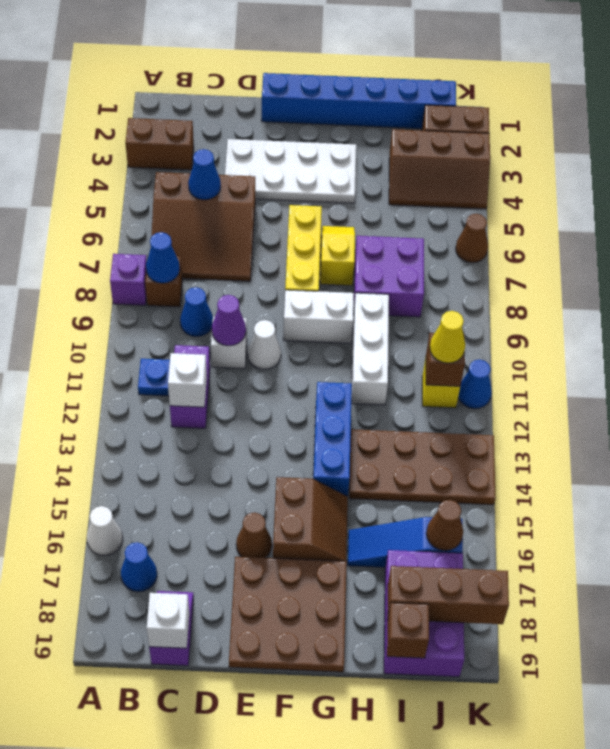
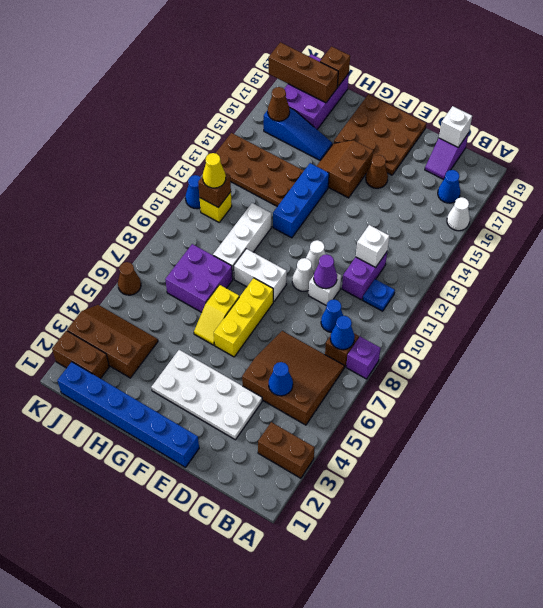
none -> white 1x1 cone [306,240,326,273]

